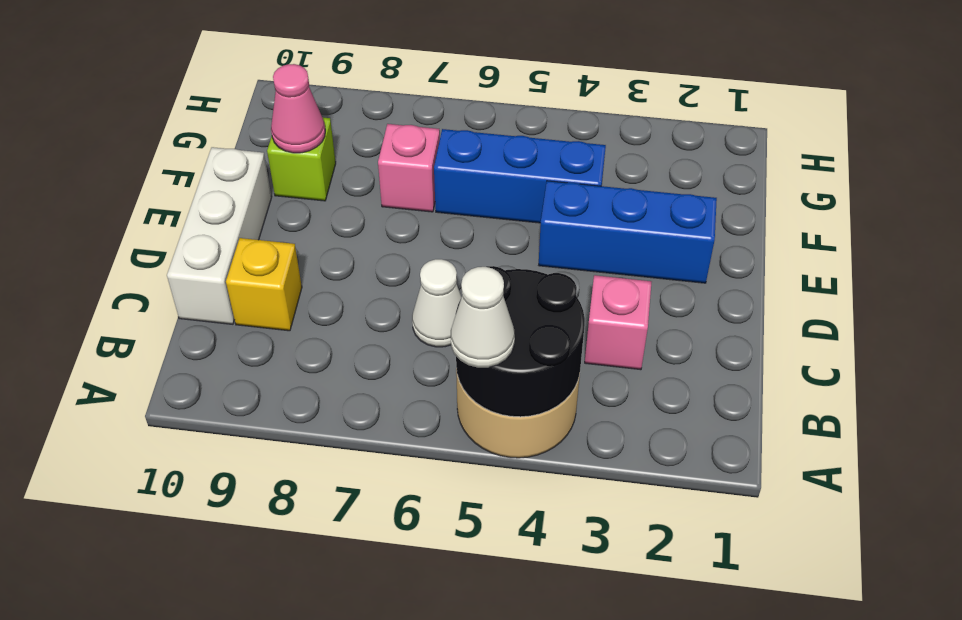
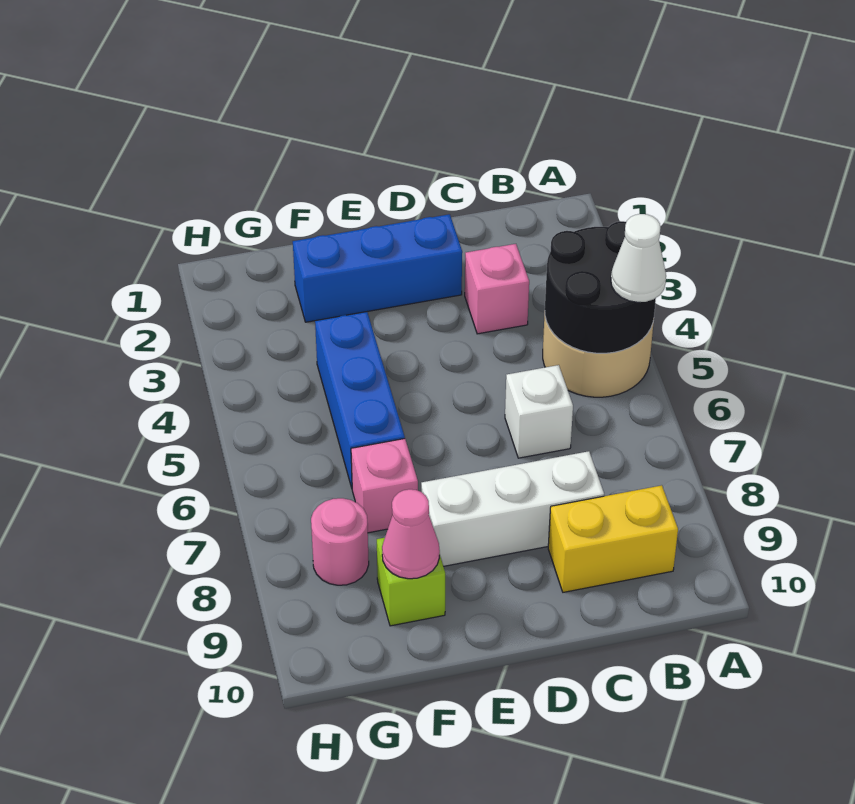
white 1x1 cone [412,259,462,347] -> white 1x1 brick [505,365,573,458]
yellow 1x1 brick [226,238,302,331] -> yellow 1x2 brick [548,485,678,592]
white 1x3 brick [167,147,272,324] -> white 1x3 brick moved to [421,451,604,566]
blue 1x3 brick [539,181,717,283] -> blue 1x3 brick turned to [293,214,462,322]
none -> pink 1x1 round brick [311,498,369,585]

